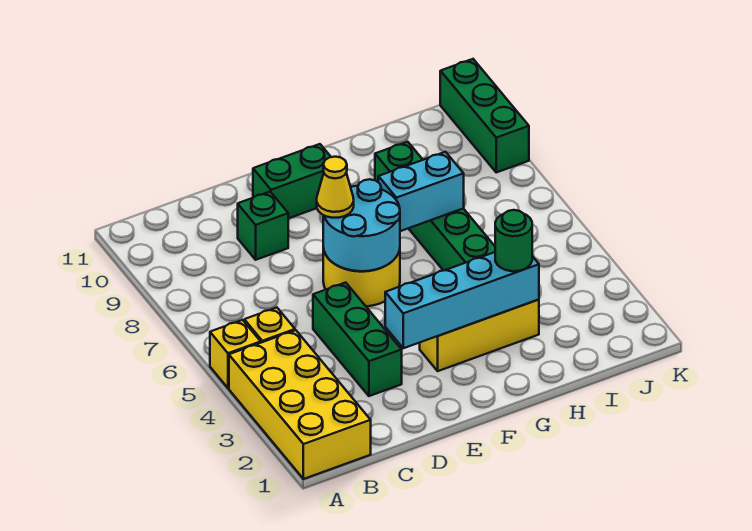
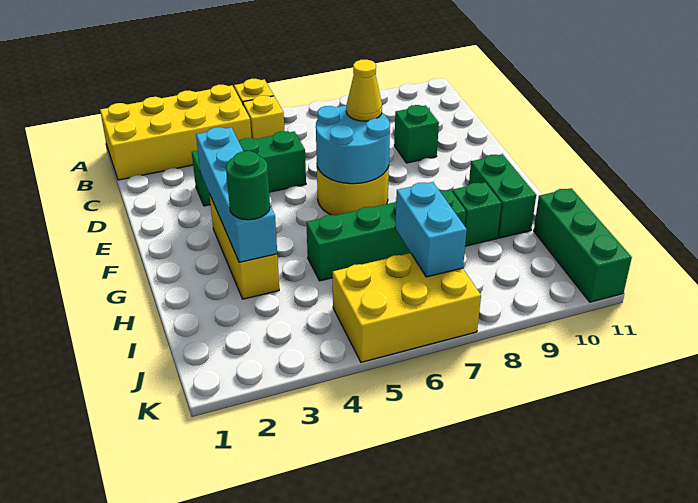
green 1x2 brick [253,144,331,218] -> green 1x2 brick moved to [469,154,536,238]
cyan 1x2 brick [378,152,464,231] -> cyan 1x2 brick moved to [395,182,467,277]
none -> yellow 2x3 brick [332,253,481,362]
green 1x3 brick [440,59,529,172] -> green 1x3 brick turned to [534,188,632,302]

